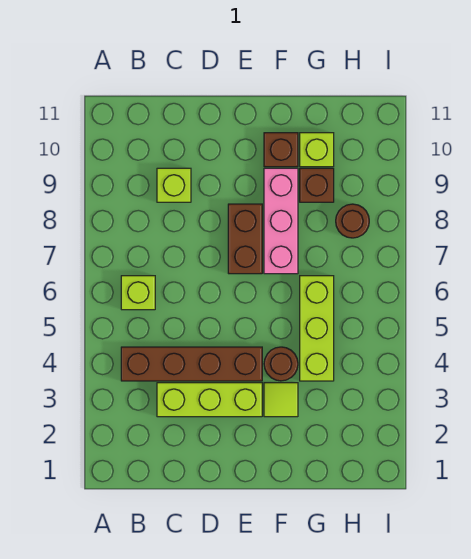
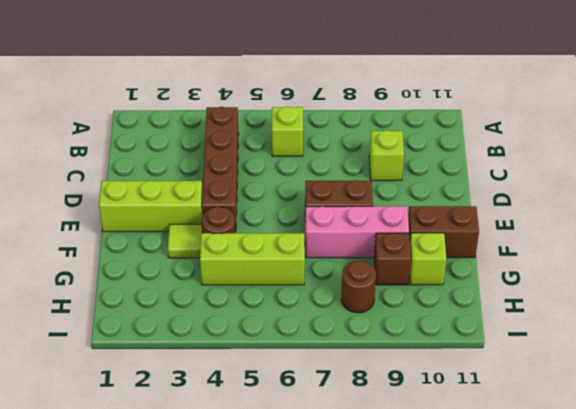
lime 1x3 brick [157,383,262,417] -> lime 1x3 brick turned to [99,181,203,232]
brown 1x1 brick [264,133,298,167] -> brown 1x2 brick [408,206,479,258]

